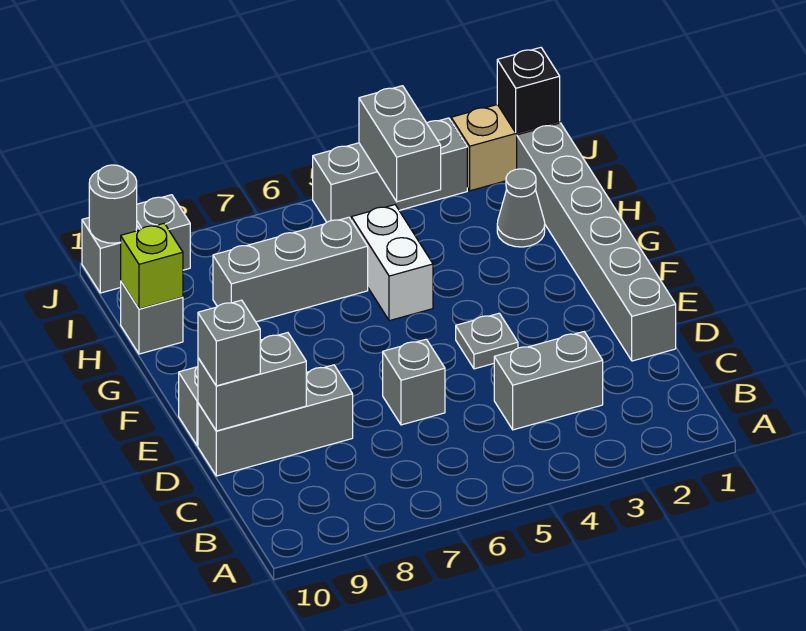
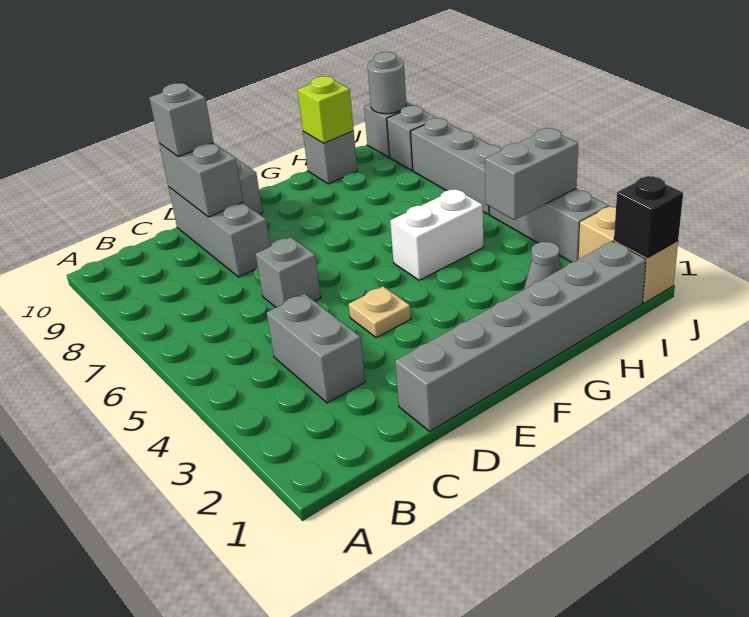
grey 1x1 plate [456,313,518,369] -> tan 1x1 plate [349,286,411,337]
grey 1x3 brick [213,217,368,322] -> grey 1x3 brick moved to [410,118,501,214]

